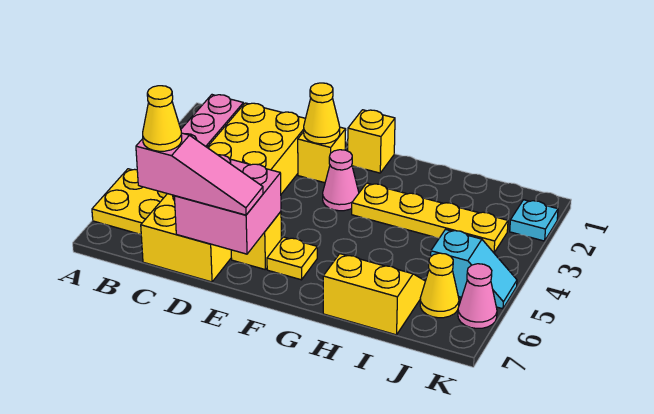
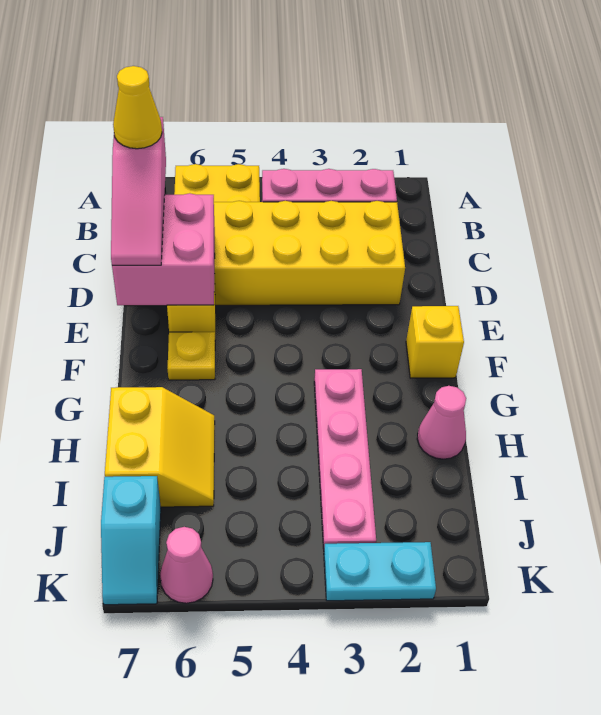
yellow 1x1 brick [298,127,346,183] -> none
yellow 1x1 cone [304,83,340,144] -> none
pink 1x1 cone [323,150,359,211] -> pink 1x1 cone moved to [417,386,466,459]
yellow 1x4 plate [352,183,508,253] -> pink 1x4 plate [314,369,376,549]
cyan 1x2 slope [431,230,517,309] -> cyan 1x2 slope moved to [101,476,161,605]
yellow 1x1 cone [420,253,459,318] -> none
cyan 1x1 plate [510,200,558,241] -> cyan 1x2 plate [324,542,436,601]

